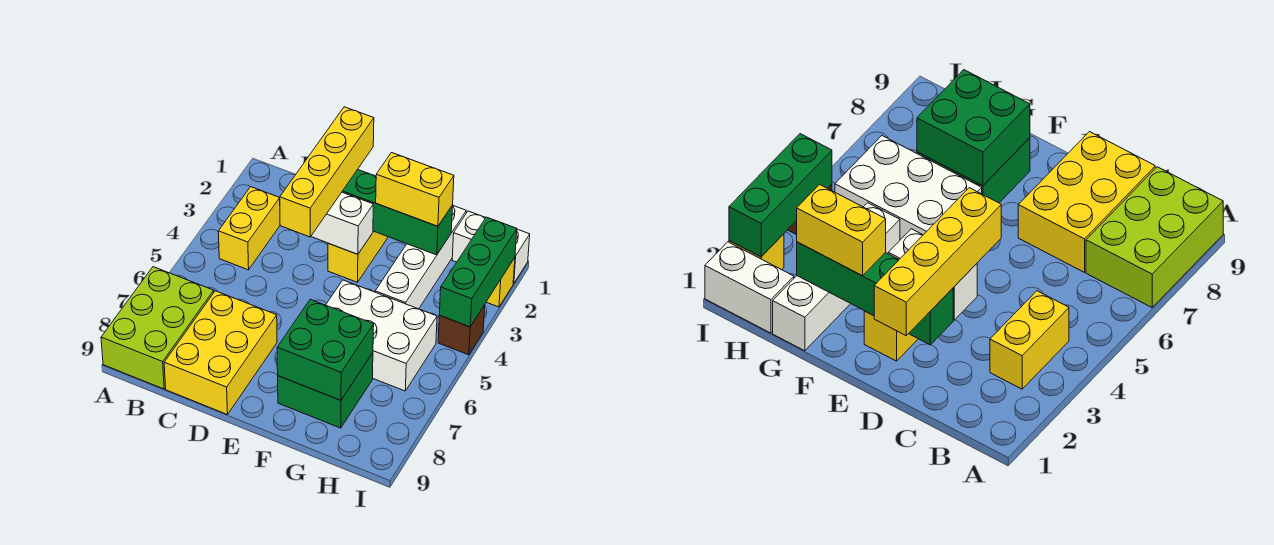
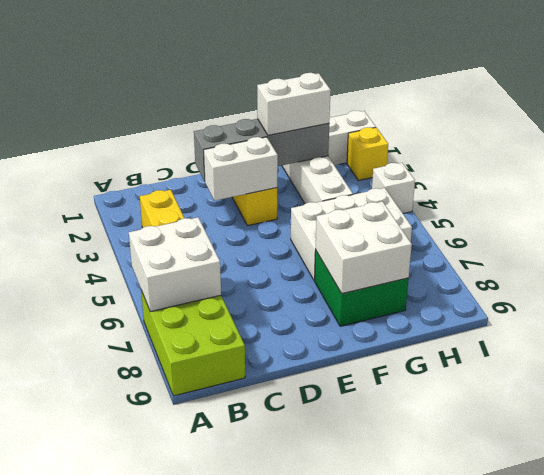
none -> white 2x2 brick [129,217,221,312]
yellow 2x3 brick [164,291,277,415] -> none
yellow 1x4 brick [280,107,374,237] -> none
green 1x4 brick [342,169,453,255] -> grey 1x4 brick [194,119,329,181]
yellow 1x2 brick [376,153,454,226] -> white 1x2 brick [257,73,331,135]
green 2x2 brick [277,299,374,400] -> white 2x2 brick [316,202,412,294]
green 1x3 brick [439,217,517,327] -> none
brown 1x1 brick [438,305,485,355] -> white 1x1 brick [372,163,415,214]

